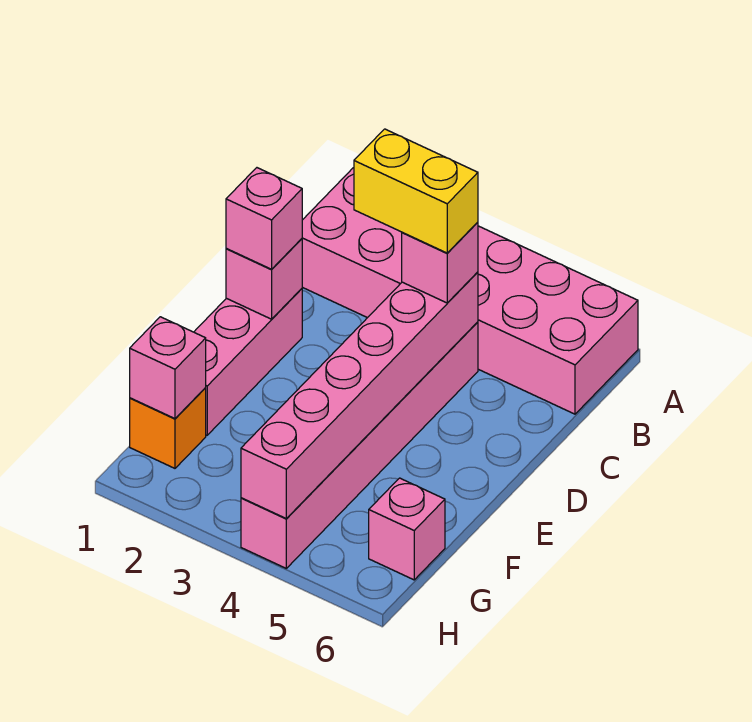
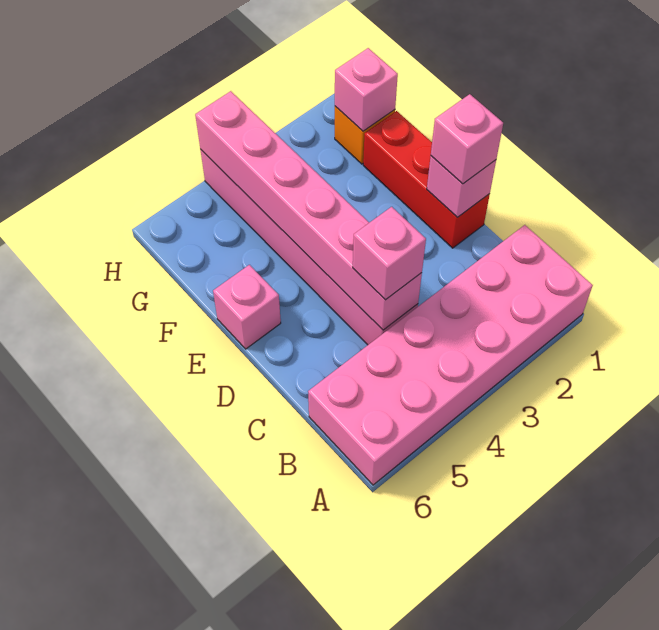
yellow 1x2 brick [354,129,478,253] -> none
pink 1x3 brick [194,289,302,435] -> red 1x3 brick [363,111,490,248]
pink 1x1 brick [369,478,445,580] -> pink 1x1 brick moved to [213,265,281,349]

